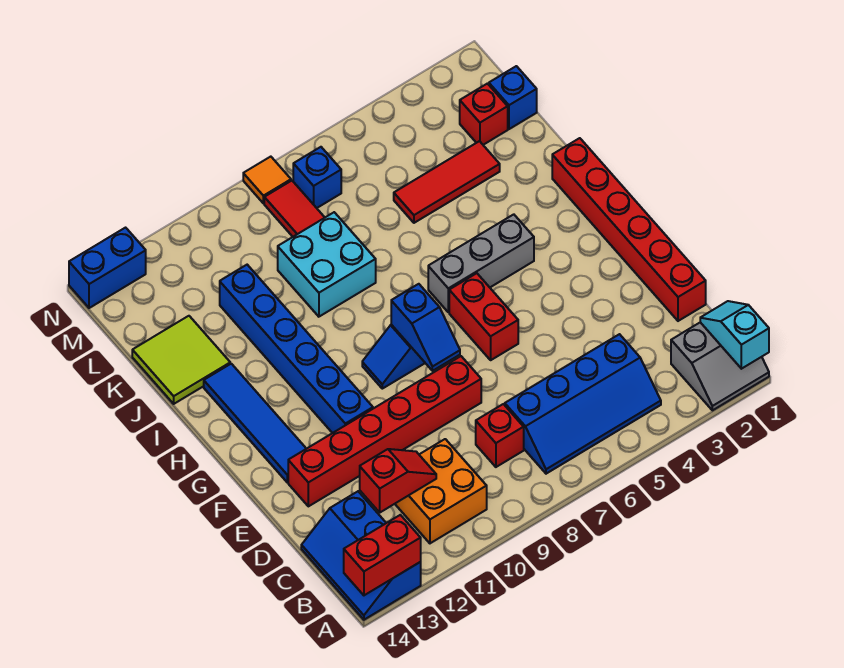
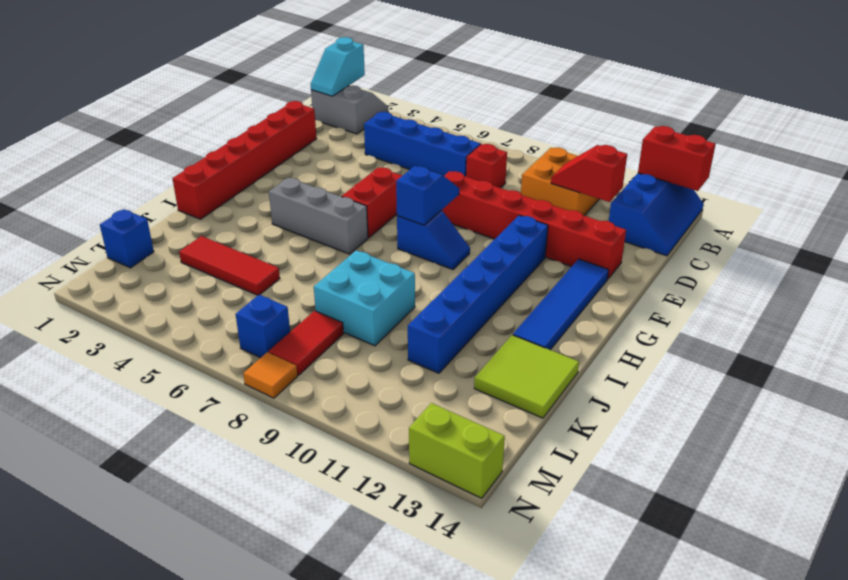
red 1x1 brick [460,84,508,145] -> none
blue 1x2 brick [69,228,146,308] -> lime 1x2 brick [409,403,505,498]

